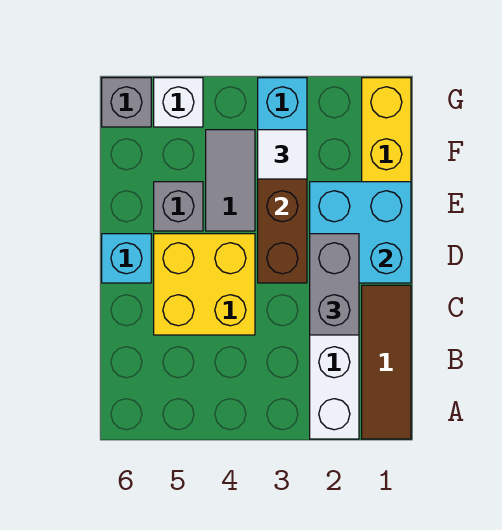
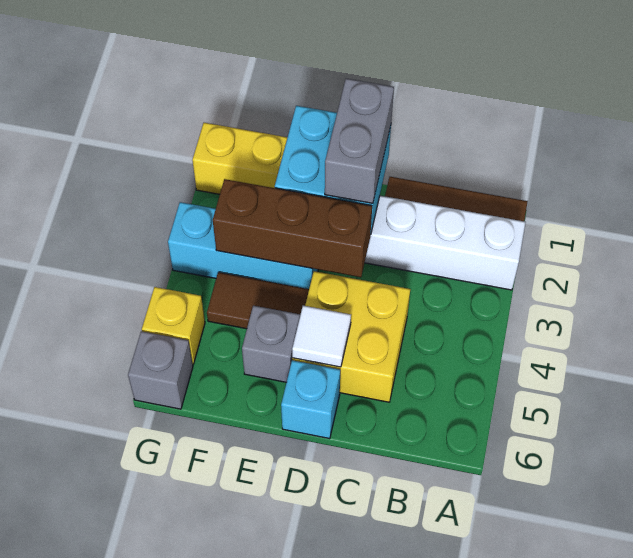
grey 1x2 brick [310,234,359,335] -> grey 1x2 brick turned to [325,79,394,203]
grey 1x2 tile [206,130,255,231] -> brown 1x2 tile [207,272,309,329]
white 1x1 tile [258,130,307,179] -> white 1x1 tile moved to [292,306,351,367]
white 1x1 brick [154,78,203,127] -> yellow 1x1 brick [142,287,205,364]

